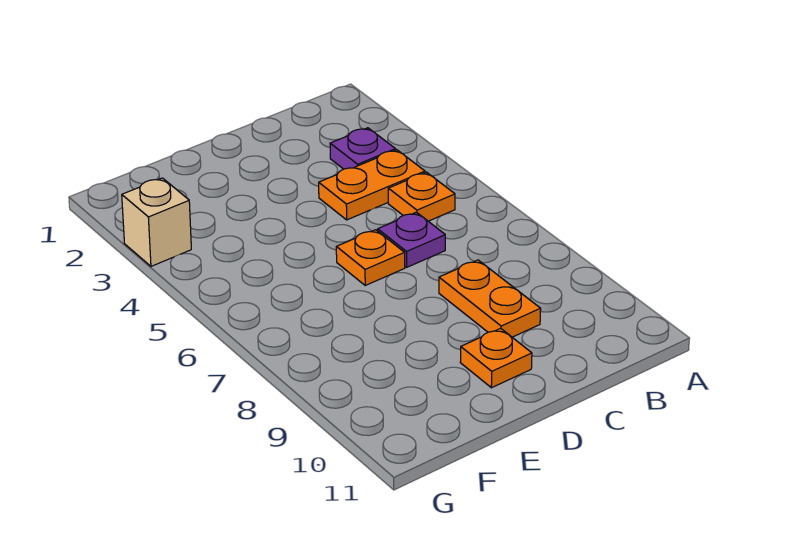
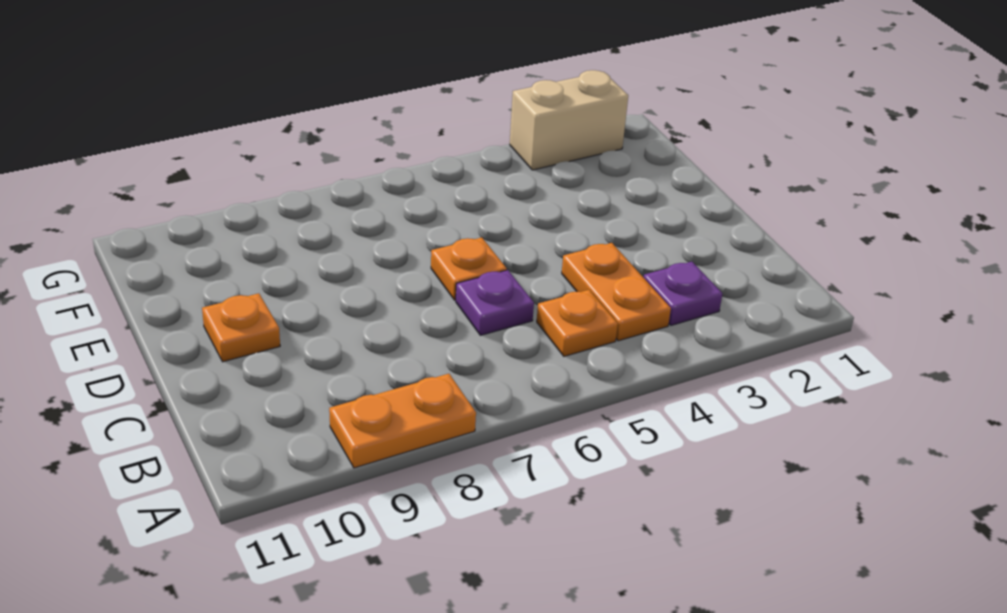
orange 1x2 plate [439,260,541,337] -> orange 1x2 plate moved to [329,374,476,468]
tan 1x1 brick [122,178,191,266] -> tan 1x2 brick [510,70,628,170]

